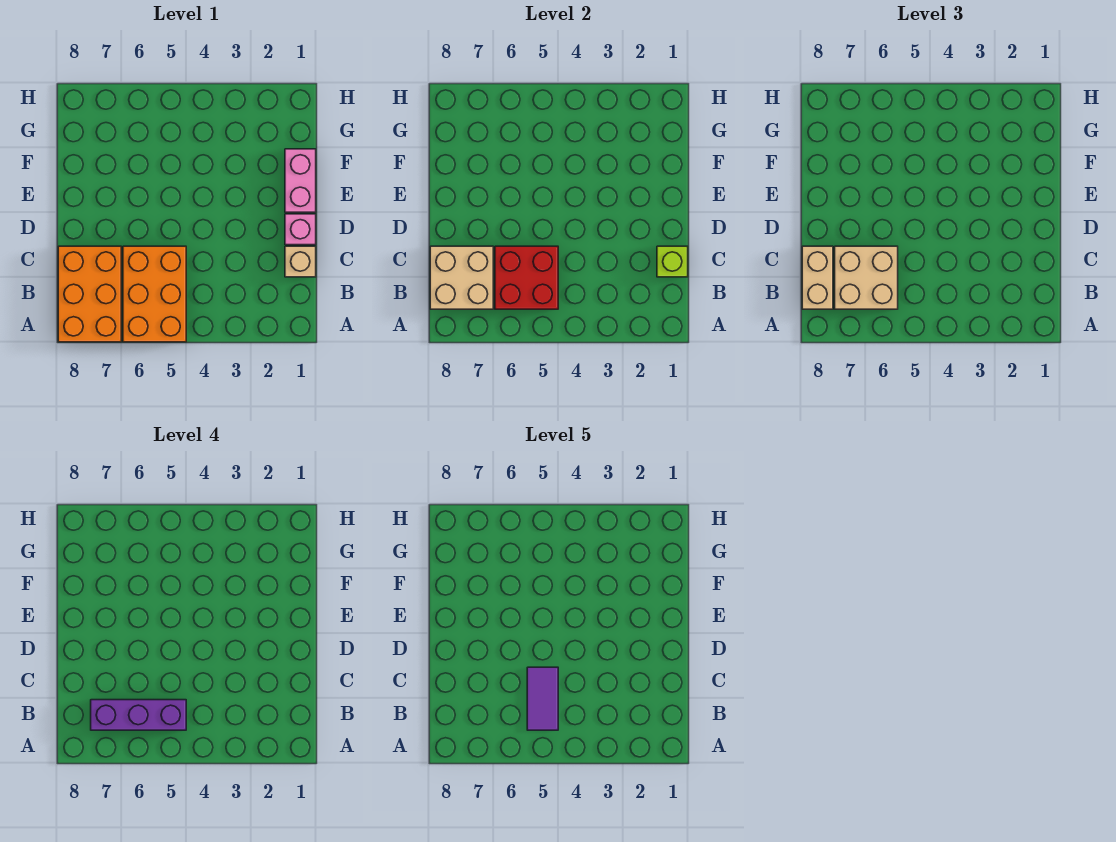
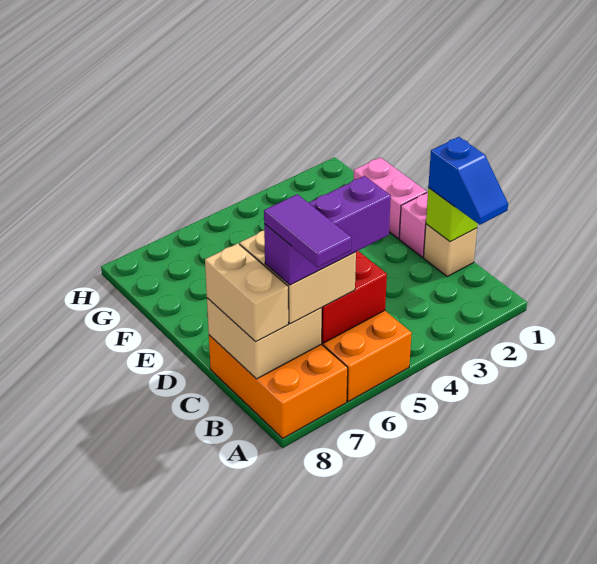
none -> blue 1x2 slope [428,137,508,225]
purple 1x2 tile [527,667,558,730] -> purple 1x2 tile moved to [264,194,352,267]

